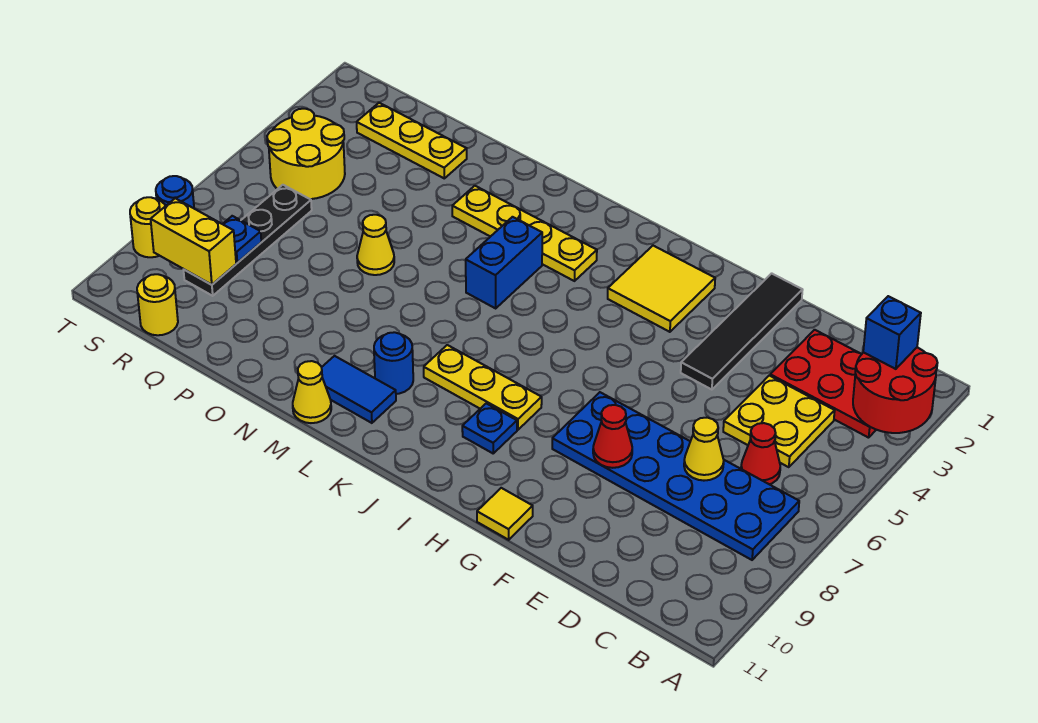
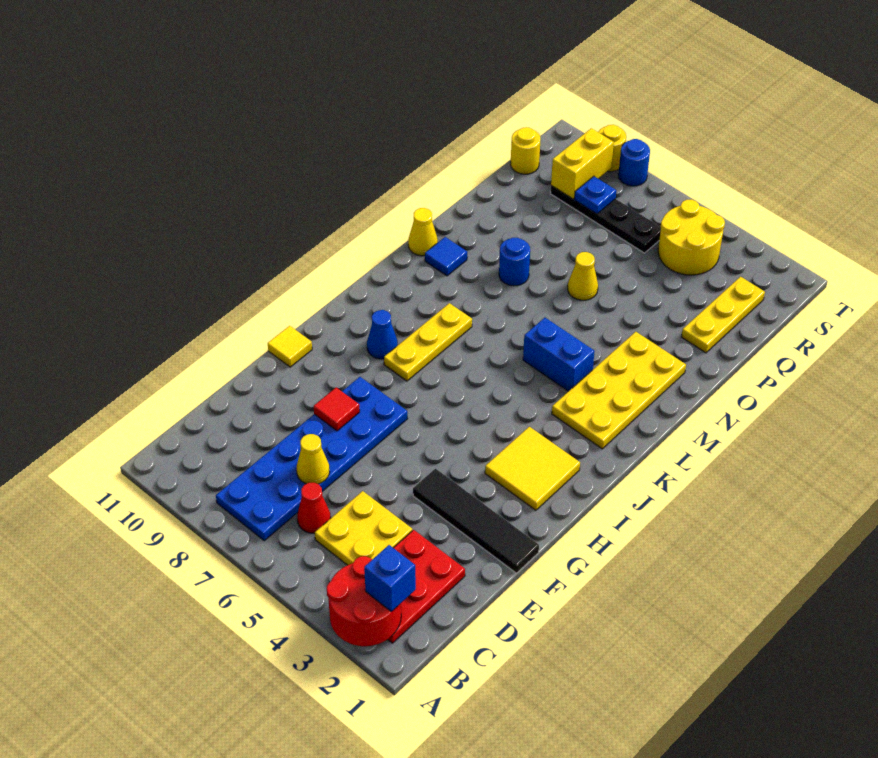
red 1x1 cone [593,405,632,468] -> red 1x1 tile [314,388,360,431]
blue 1x1 plate [462,403,517,453] -> blue 1x1 cone [367,310,398,359]
yellow 1x4 plate [452,186,597,281] -> yellow 2x4 plate [552,332,686,449]
blue 1x1 round brick [374,332,413,394] -> blue 1x1 round brick moved to [499,238,530,286]
blue 1x2 tile [321,356,396,423] -> blue 1x1 tile [425,237,467,276]

